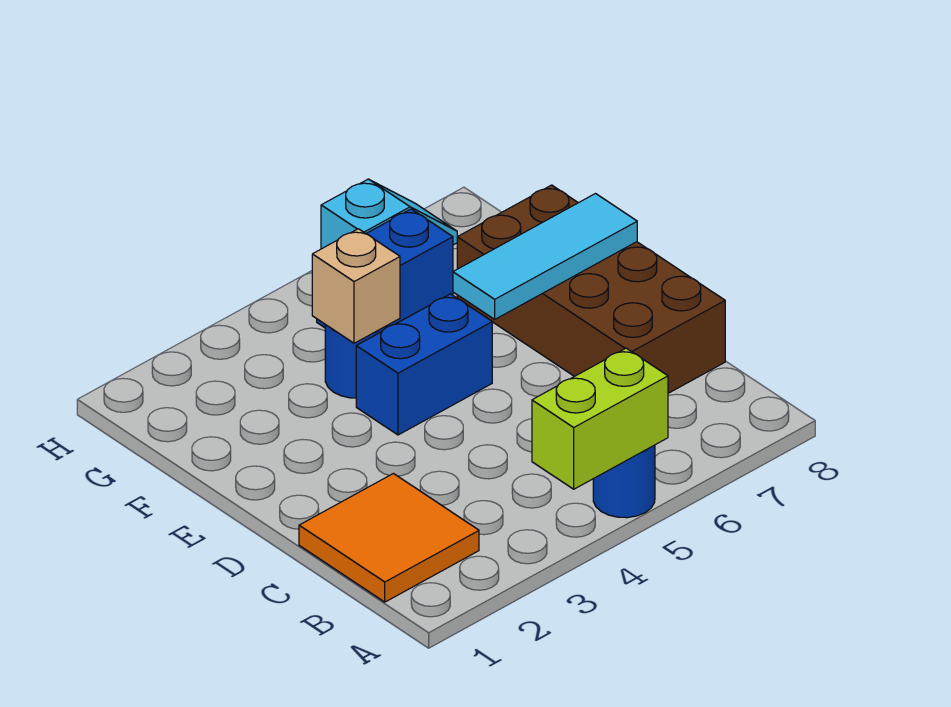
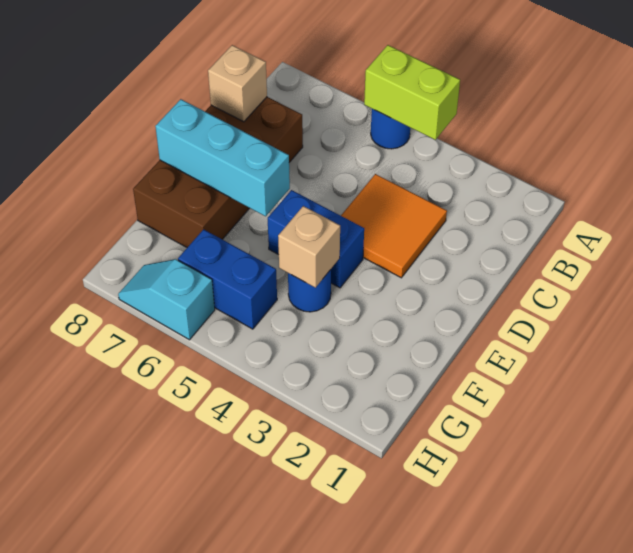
orange 2x2 tile [299,474,479,602] -> orange 2x2 tile moved to [341,174,447,278]
none -> tan 1x1 brick [208,45,267,122]
cyan 1x3 tile [453,194,637,319] -> cyan 1x3 brick [155,99,290,216]

